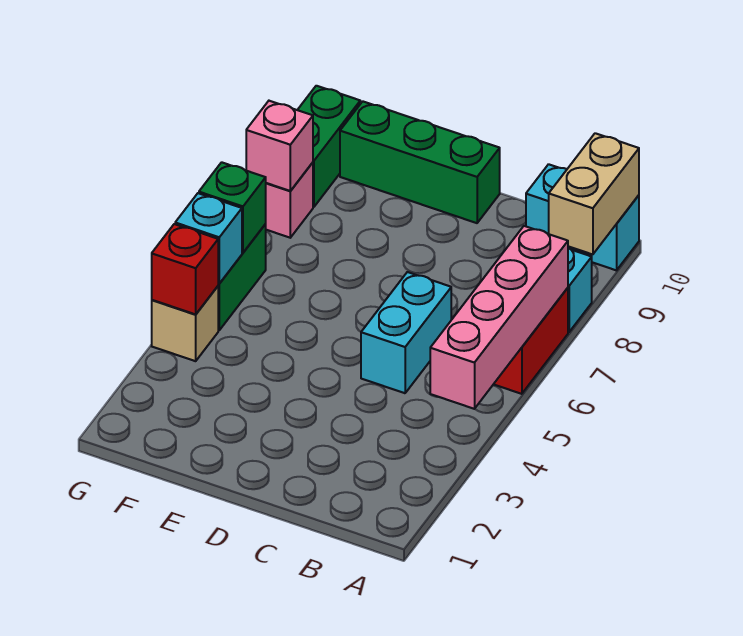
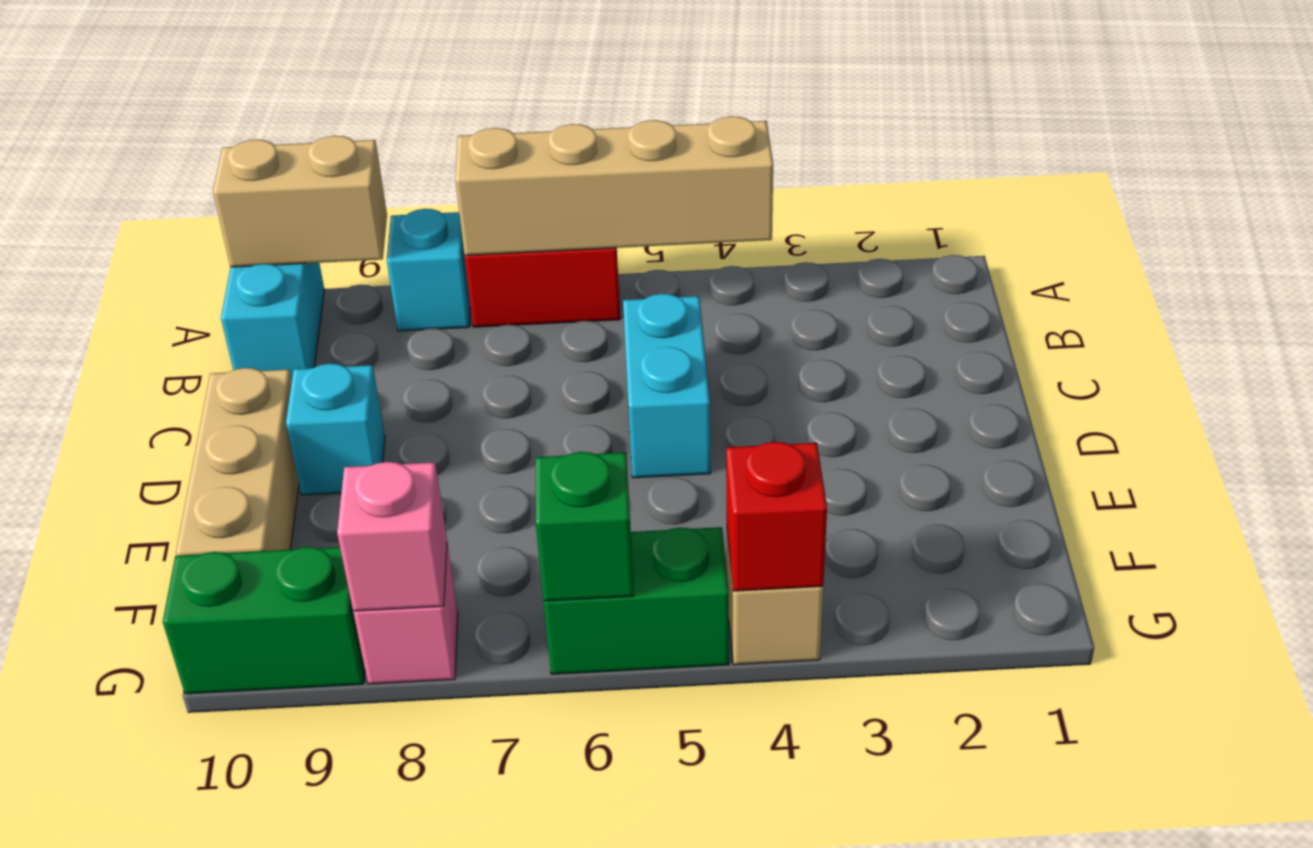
pink 1x4 brick [430,226,568,409] -> tan 1x4 brick [455,116,773,255]
cyan 1x2 brick [361,272,451,393] -> cyan 1x2 brick turned to [623,294,711,478]
green 1x3 brick [340,101,500,223] -> tan 1x3 brick [176,368,299,556]
cyan 1x1 brick [175,193,242,284] -> cyan 1x1 brick moved to [286,364,385,495]

